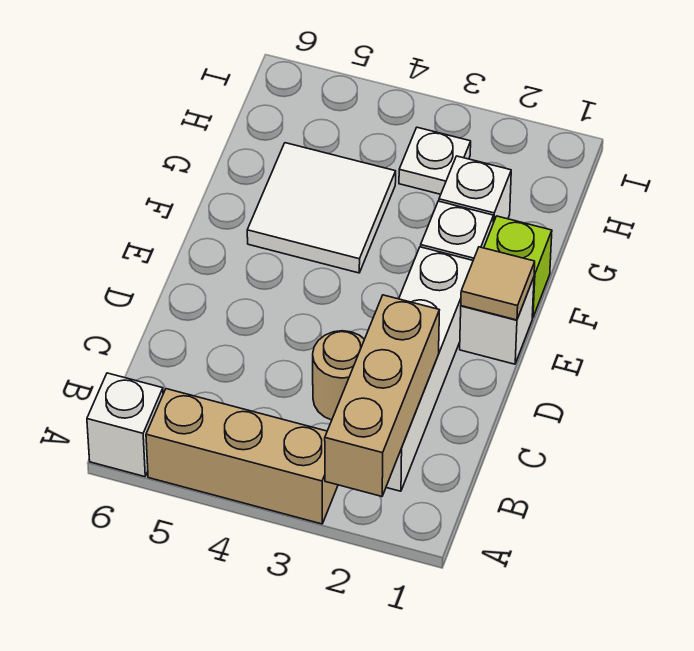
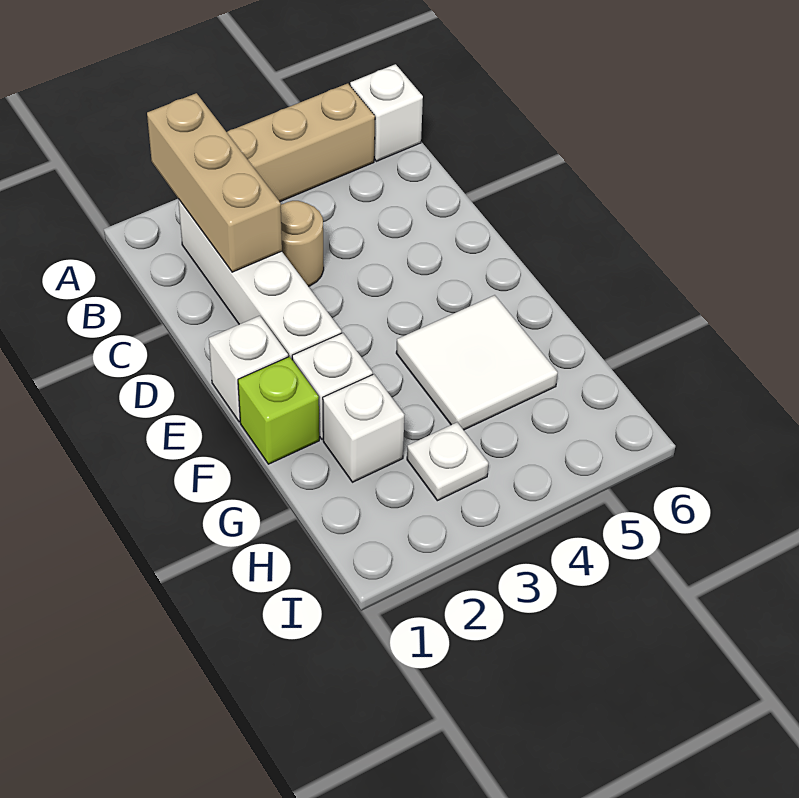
tan 1x1 tile [461,247,535,320] -> none

